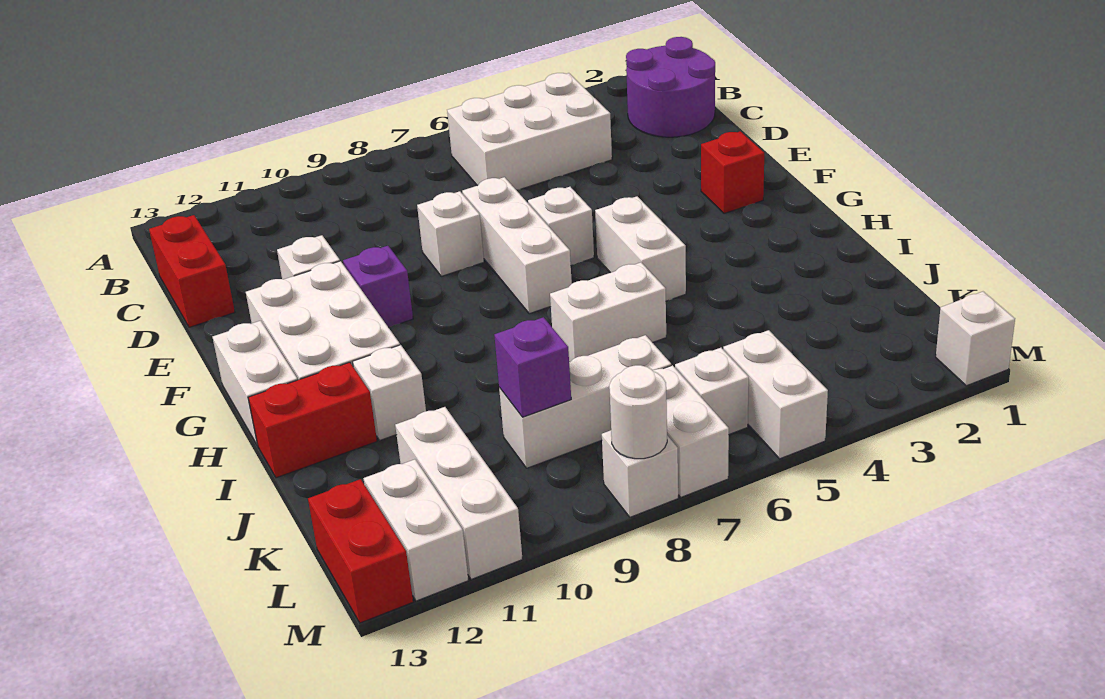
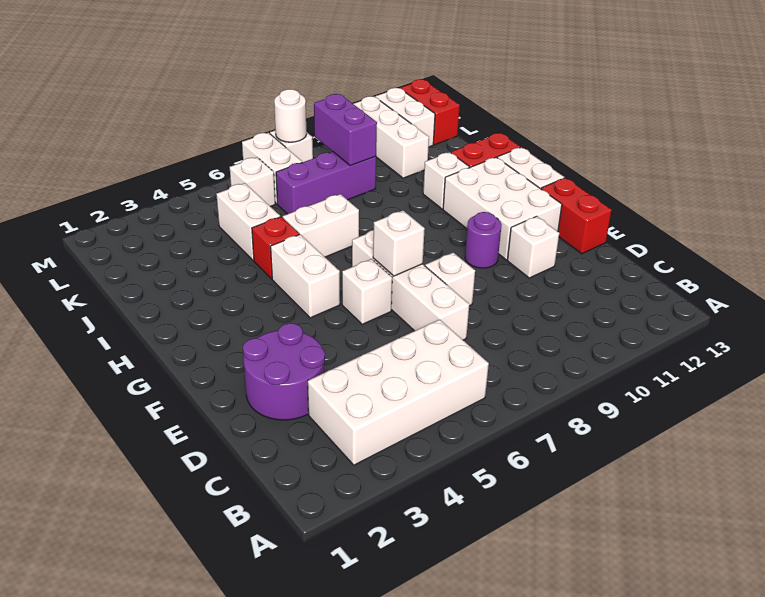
purple 2x2 round brick [626,37,715,137] -> purple 2x2 round brick moved to [243,323,325,420]
white 2x3 brick [447,73,612,190] -> white 2x4 brick [308,320,489,465]
red 1x2 brick [149,215,235,327] -> red 1x2 brick moved to [541,178,612,254]
white 1x3 brick [462,177,572,314] -> white 1x4 brick [352,230,469,340]
red 1x1 brick [701,131,764,214] -> red 1x1 brick moved to [252,217,299,279]
purple 1x1 brick [343,246,413,327] -> purple 1x1 round brick [465,212,502,268]
white 1x3 brick [499,335,671,468] -> purple 1x3 brick [276,152,376,214]
purple 1x1 brick [494,317,571,417] -> purple 1x2 brick [314,94,377,166]
white 1x2 brick [723,330,828,459] -> white 1x2 brick moved to [216,183,280,261]
white 1x1 brick [936,292,1015,386] -> white 1x1 brick moved to [373,211,425,276]

